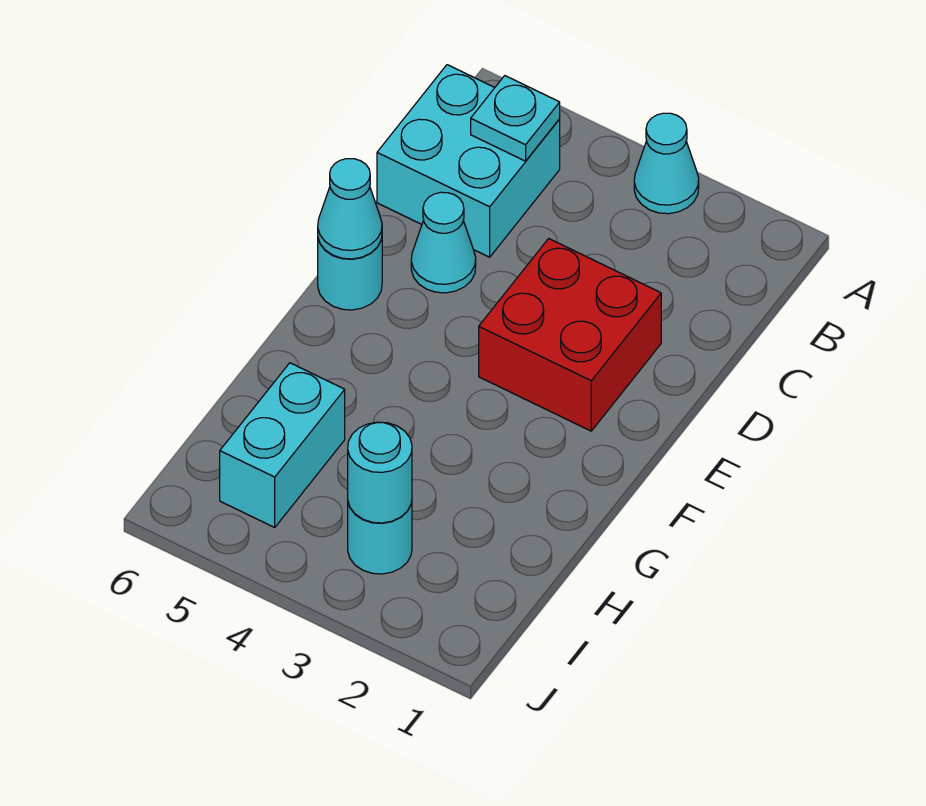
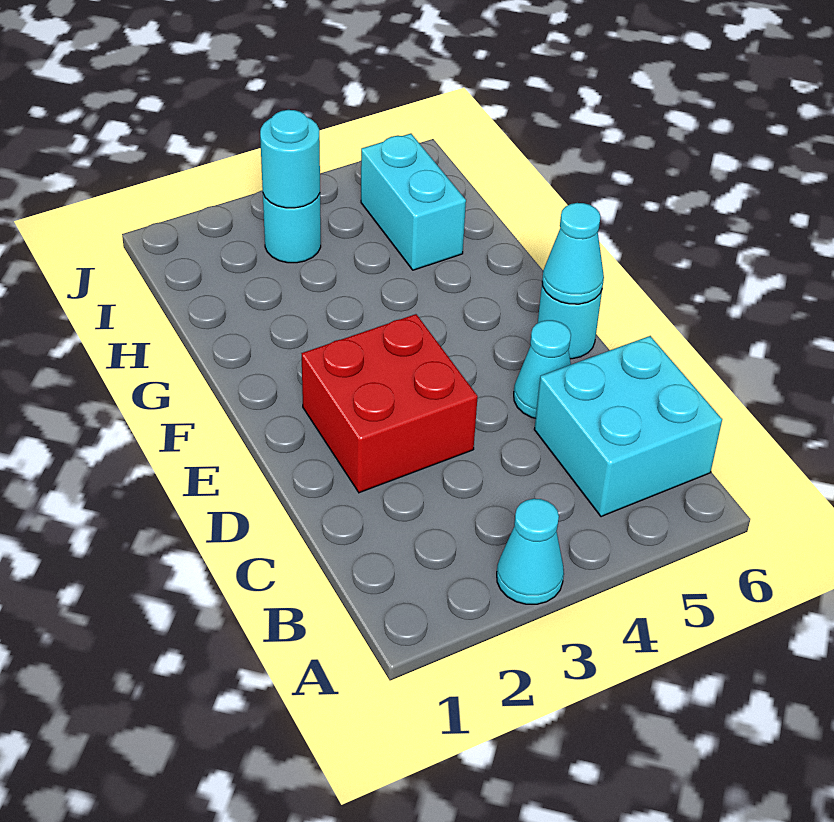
cyan 1x1 plate [471,76,560,161] -> none

